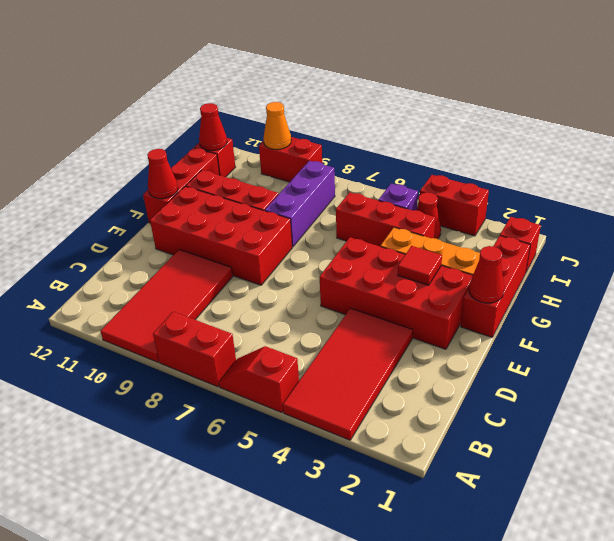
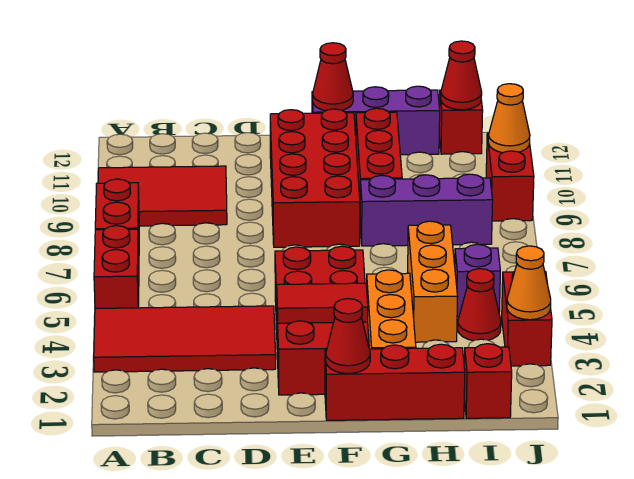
red 1x2 slope [219,346,299,413] -> red 1x2 brick [94,226,139,308]
red 2x4 tile [101,250,233,362] -> red 2x3 tile [98,166,227,226]
red 1x1 tile [398,246,442,285] -> red 1x2 tile [277,283,368,323]
red 1x3 brick [143,148,219,223] -> purple 1x3 brick [312,86,440,155]
red 1x3 brick [336,192,435,247] -> orange 1x3 brick [408,221,458,342]
none -> orange 1x1 cone [507,246,551,320]

